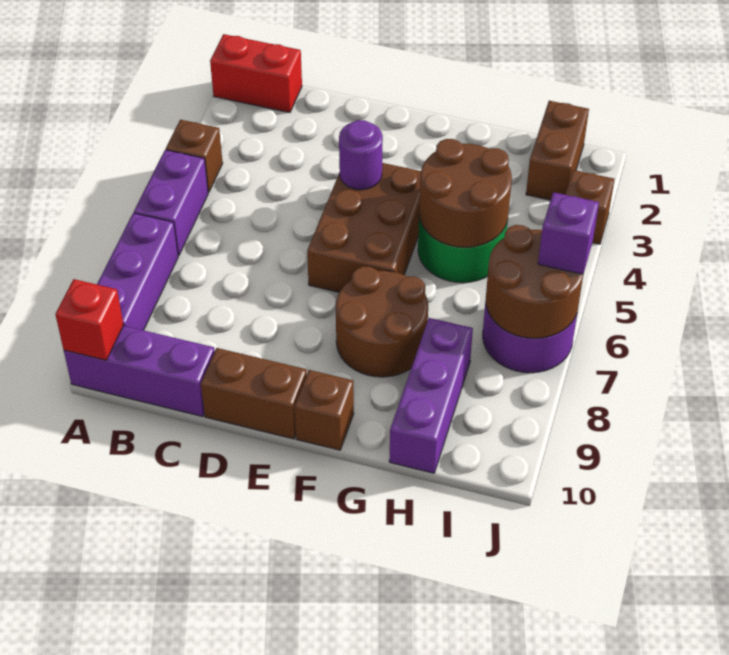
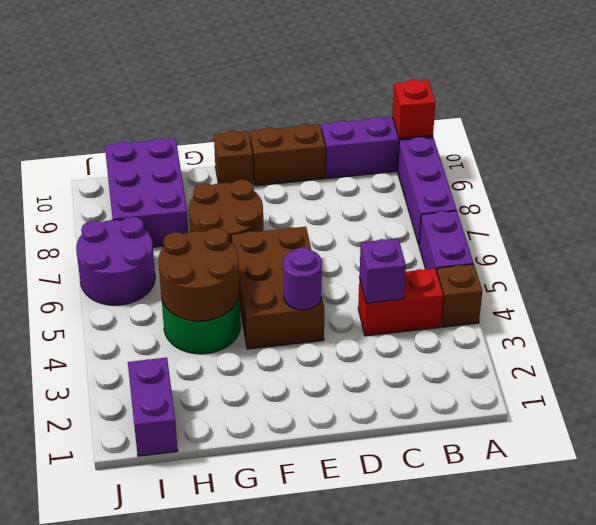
red 1x2 brick [210,34,302,113] -> red 1x2 brick moved to [358,268,443,336]
purple 1x3 brick [389,318,473,473] -> purple 2x3 brick [105,138,188,247]
brown 1x2 brick [526,101,589,200] -> purple 1x2 brick [128,358,178,456]
brown 2x2 round brick [486,225,583,338] -> none
brown 1x1 brick [565,170,614,244] -> none
purple 1x1 brick [538,192,599,274] -> purple 1x1 brick moved to [359,238,406,303]

